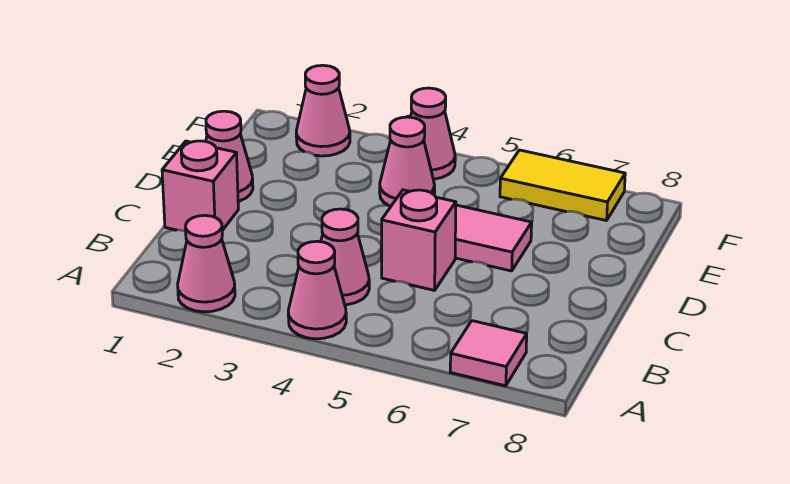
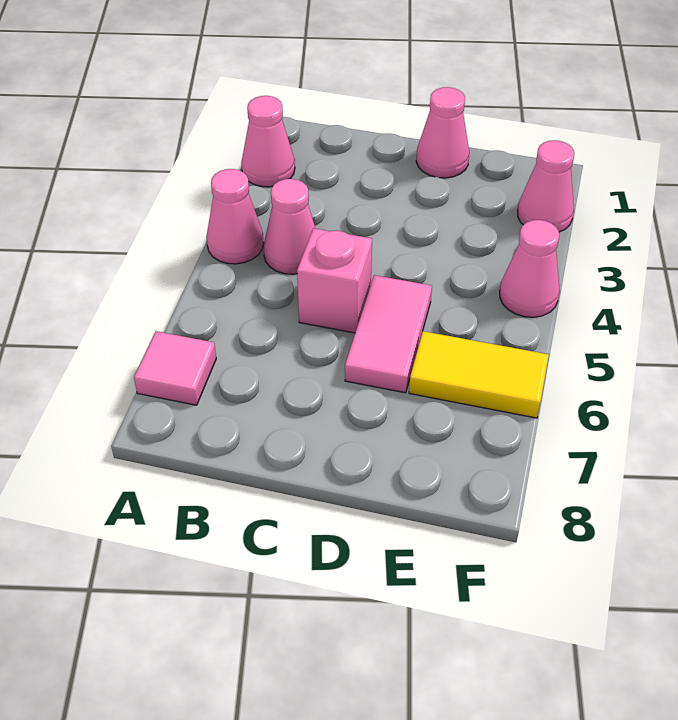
pink 1x1 brick [162,141,238,231] -> none
pink 1x1 cone [380,117,435,206] -> none
yellow 1x2 tile [500,150,625,221] -> yellow 1x2 tile turned to [409,331,549,418]

